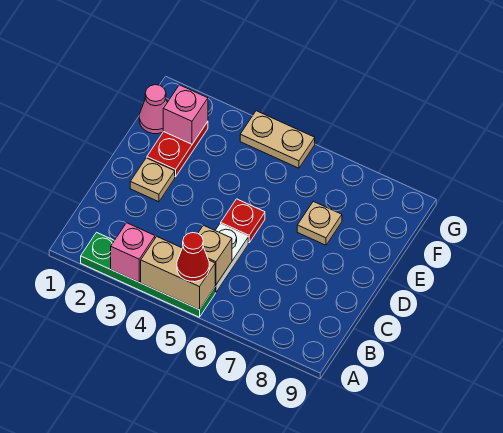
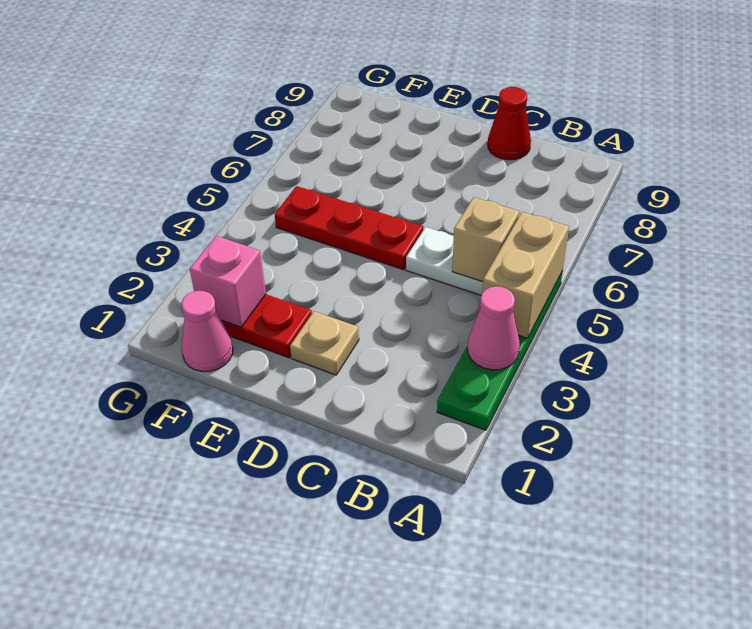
pink 1x1 brick [111,223,155,282] -> pink 1x1 cone [468,286,520,370]
red 1x1 cone [177,233,209,282] -> red 1x1 cone moved to [488,87,531,160]
red 1x1 plate [221,199,265,243] -> red 1x3 plate [275,186,423,270]
tan 1x1 plate [297,201,342,245] -> none
tan 1x2 plate [240,111,315,168] -> none

